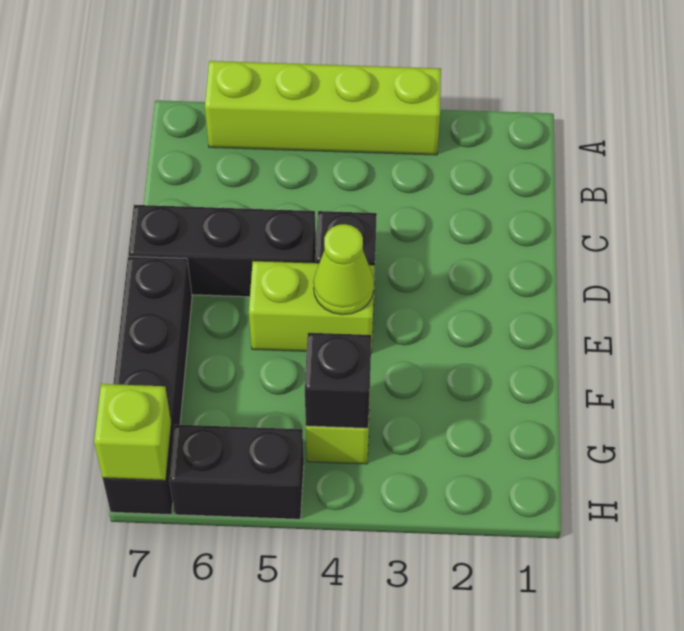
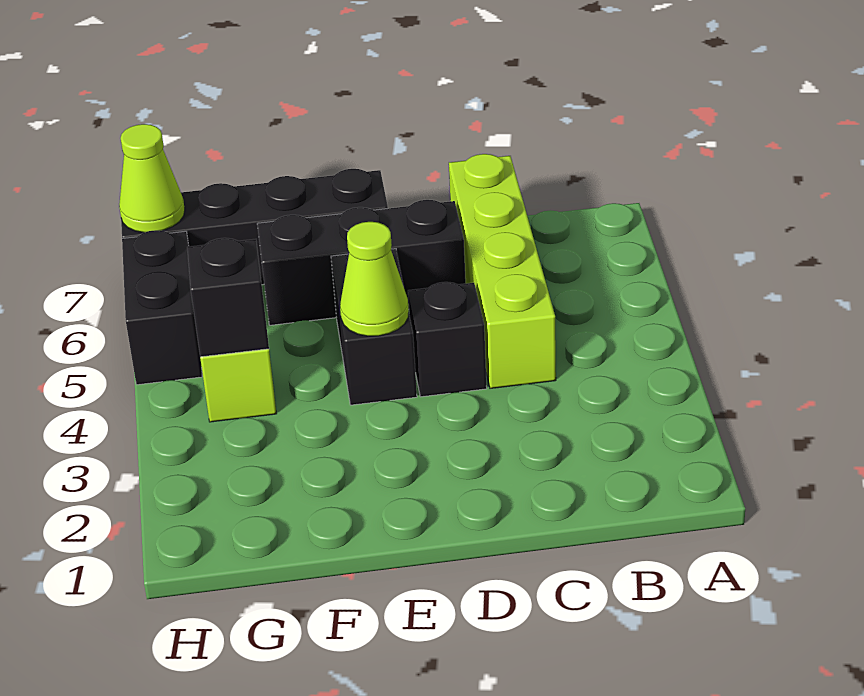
lime 1x4 brick [205,61,441,155] -> lime 1x4 brick moved to [449,154,556,388]
black 1x3 brick [128,205,316,297] -> black 1x3 brick turned to [257,200,466,325]
lime 1x2 brick [249,261,375,353] -> black 1x2 brick [331,249,417,405]
lime 1x1 brick [94,384,171,480] -> lime 1x1 cone [119,124,185,233]

